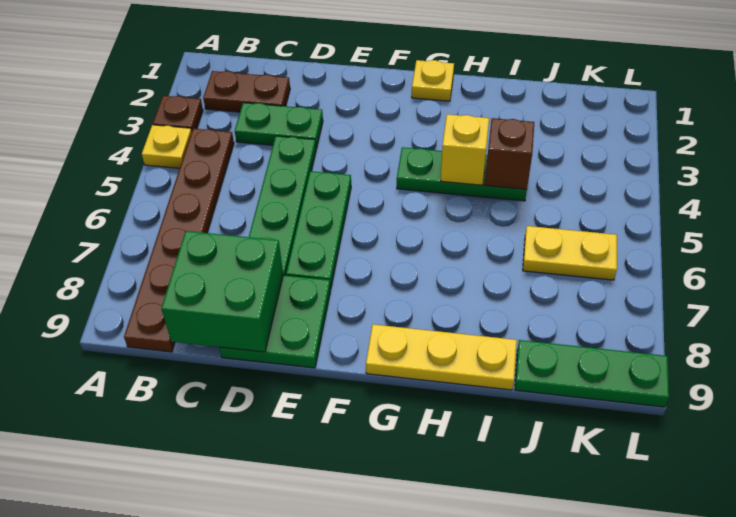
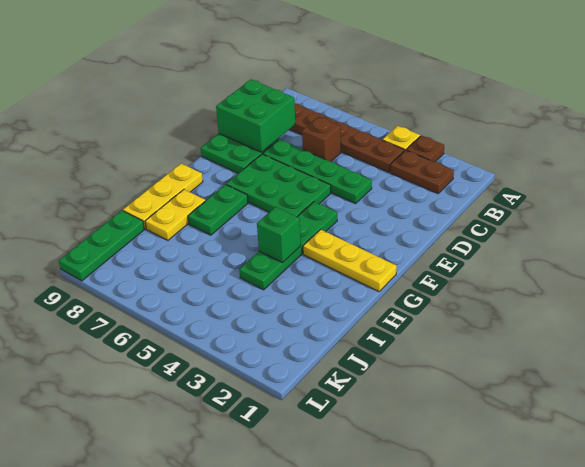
brown 1x2 plate [203,71,290,112] -> brown 1x2 plate turned to [390,150,454,194]
green 1x2 plate [235,103,323,149] -> green 1x2 plate moved to [188,185,248,235]
green 1x3 plate [286,171,351,289] -> green 2x3 plate [226,154,331,217]
yellow 1x1 plate [412,60,454,101] -> yellow 1x3 plate [303,230,397,292]
green 1x3 plate [397,147,527,201] -> green 1x4 plate [239,202,337,290]
yellow 1x1 brick [441,114,489,185] -> green 1x1 brick [257,207,301,263]
brown 1x1 brick [485,118,534,189] -> brown 1x1 brick moved to [302,117,341,162]
yellow 1x2 plate [523,226,617,280] -> yellow 1x2 plate moved to [145,190,205,240]

